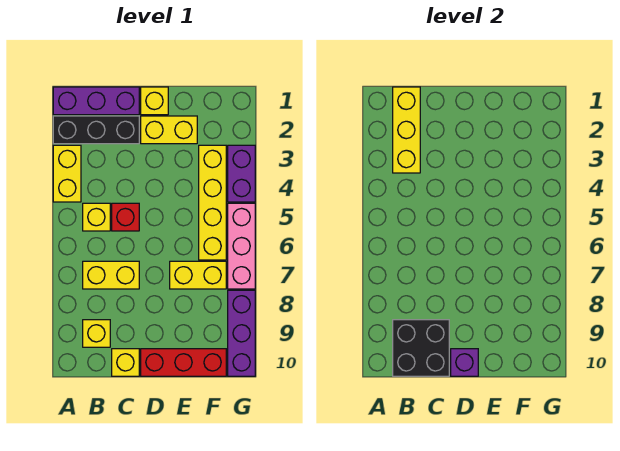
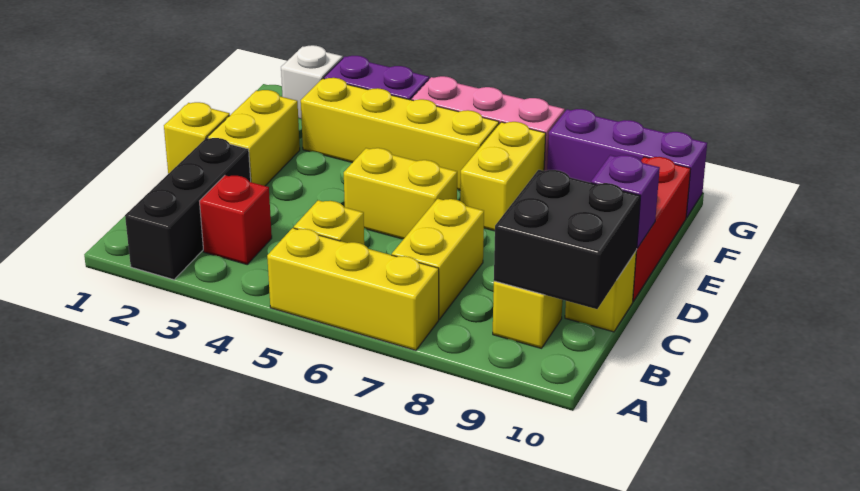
purple 1x3 brick [53,87,139,115] -> none
yellow 1x2 brick [53,145,81,202] -> yellow 1x2 brick moved to [344,148,457,239]
yellow 1x3 brick [393,87,420,173] -> yellow 1x3 brick moved to [267,228,439,350]
red 1x1 brick [112,203,139,231] -> red 1x1 brick moved to [200,175,272,264]
none -> white 1x1 brick [281,45,343,119]

